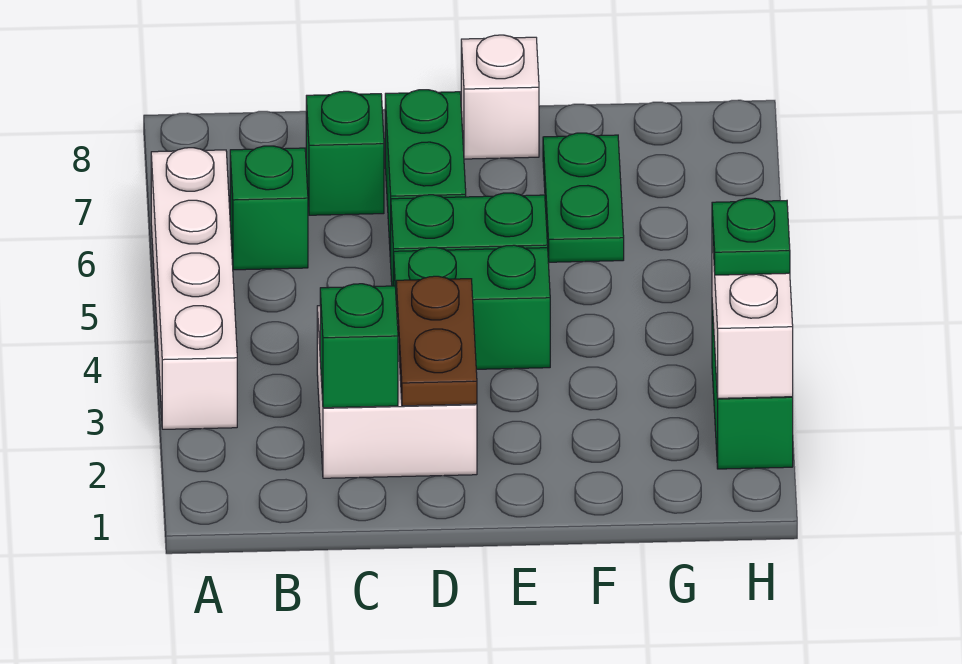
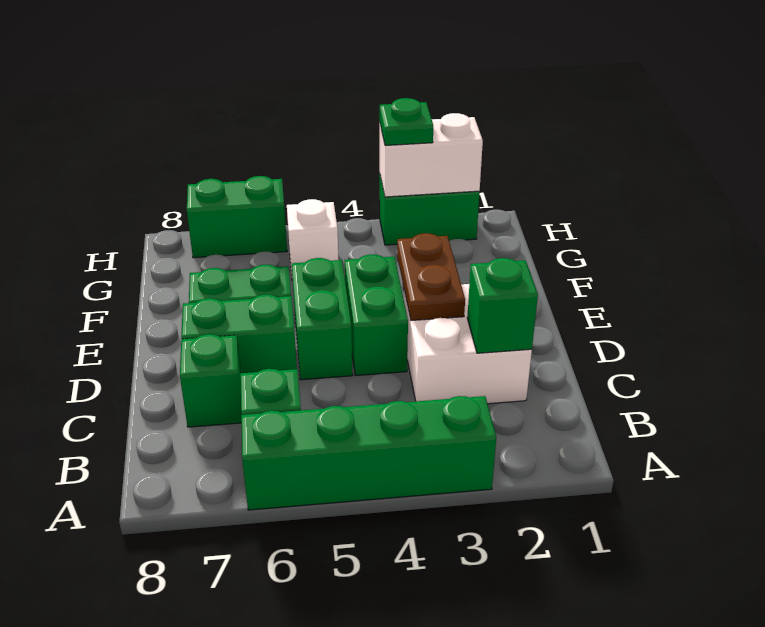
white 1x4 brick [151,148,237,429] -> green 1x4 brick [241,396,496,510]
brown 1x2 plate [396,276,477,406] -> brown 1x2 plate turned to [397,233,465,321]
white 1x1 brick [461,35,539,159] -> white 1x1 brick moved to [287,199,338,280]
none -> green 1x2 brick [187,176,287,258]

